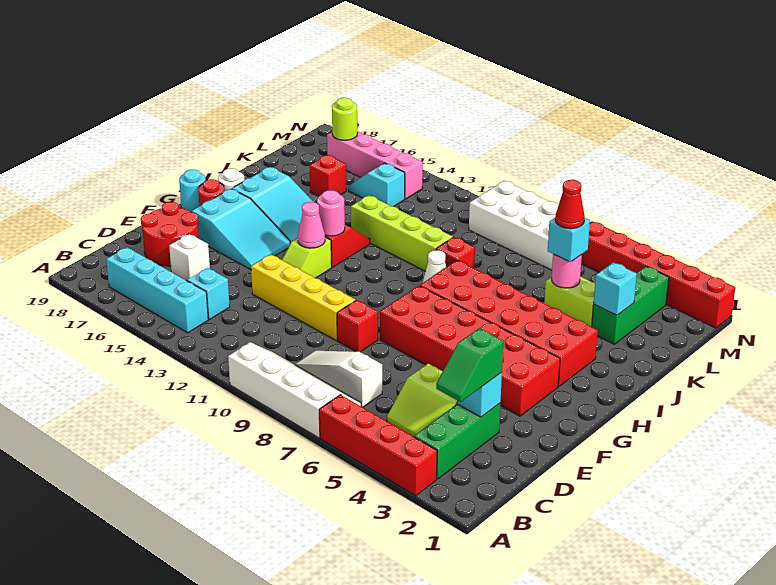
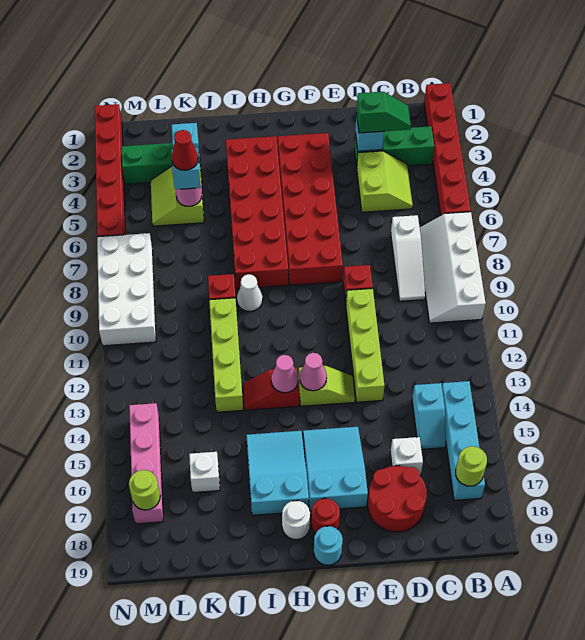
red 1x4 brick [319,395,437,496] -> red 1x6 brick [424,83,471,215]
none -> lime 1x1 round brick [456,446,487,486]
yellow 1x4 brick [251,254,355,341] -> lime 1x4 brick [346,288,384,402]
pink 1x1 round brick [317,190,345,236] -> pink 1x1 cone [271,355,298,393]
red 1x1 brick [310,155,346,196] -> white 1x1 brick [189,452,220,493]
cyan 1x2 slope [348,163,405,206] -> none

